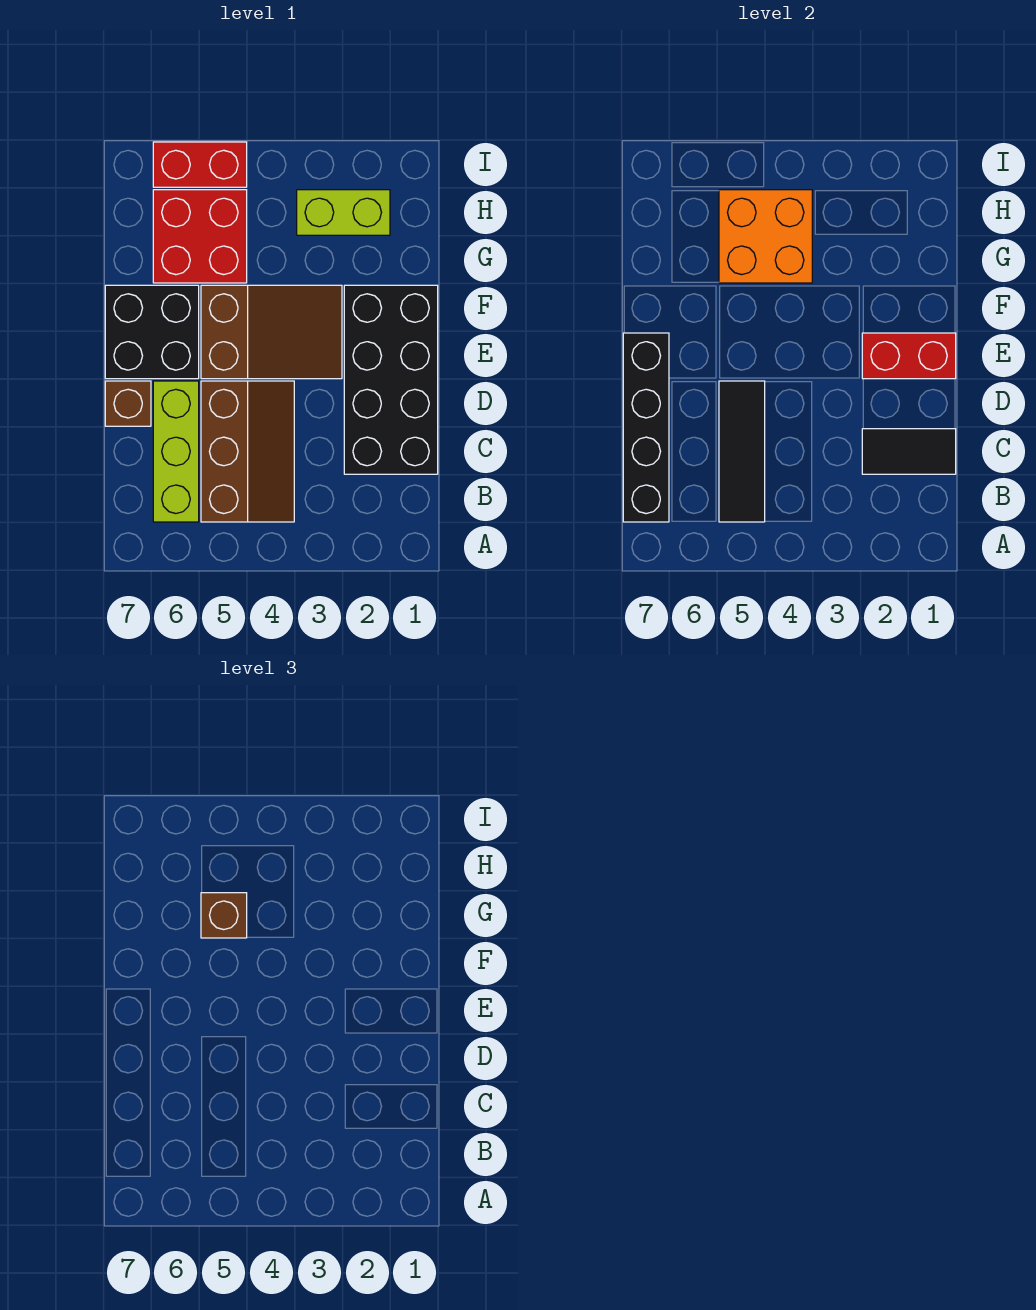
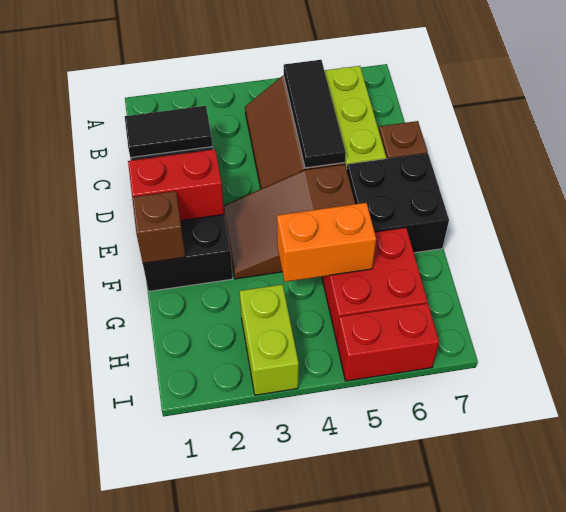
black 1x4 brick [623,333,669,522] -> none
orange 2x2 brick [719,190,812,283] -> orange 1x2 brick [277,203,376,282]
brown 1x1 brick [201,893,247,938] -> brown 1x1 brick moved to [132,191,186,263]
lime 1x2 brick [297,190,390,235] -> lime 1x2 brick turned to [240,284,299,395]

